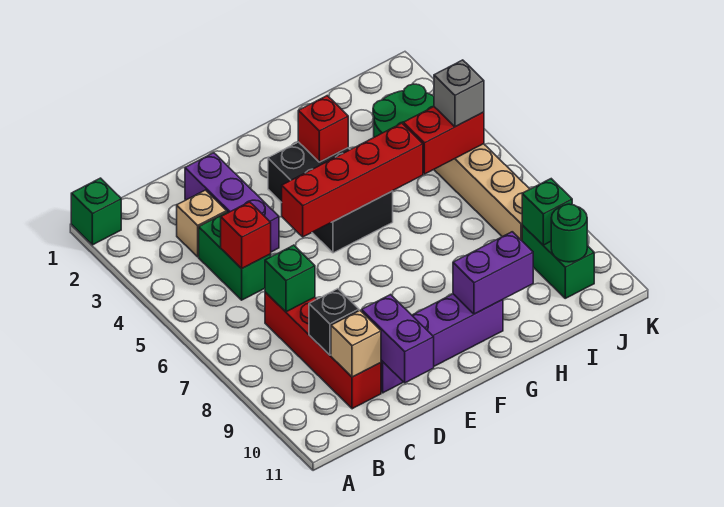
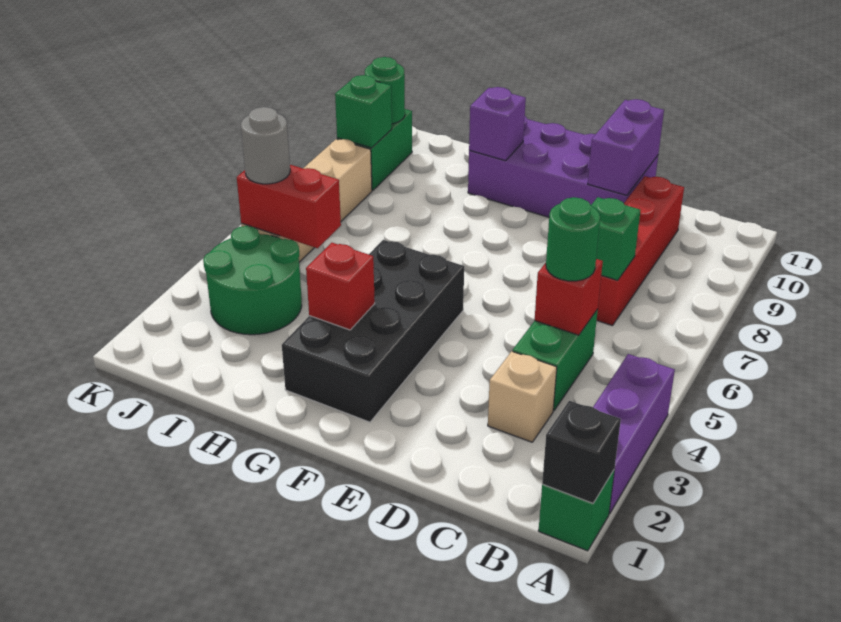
none -> green 1x1 round brick [546,197,600,281]
black 1x1 brick [309,289,359,355] -> black 1x1 brick moved to [542,401,621,503]
tan 1x1 brick [331,311,381,377] -> none
purple 1x3 brick [185,153,279,252] -> purple 1x3 brick moved to [593,354,675,514]
purple 1x4 brick [381,294,503,393] -> purple 2x4 brick [468,116,658,217]
red 1x4 brick [282,123,423,237] -> none
black 2x3 brick [268,142,393,253] -> black 2x4 brick [282,240,464,422]
purple 1x2 brick [453,232,533,314] -> purple 1x1 brick [469,87,526,161]
grey 1x1 brick [434,60,484,127] -> grey 1x1 round brick [241,107,290,184]

